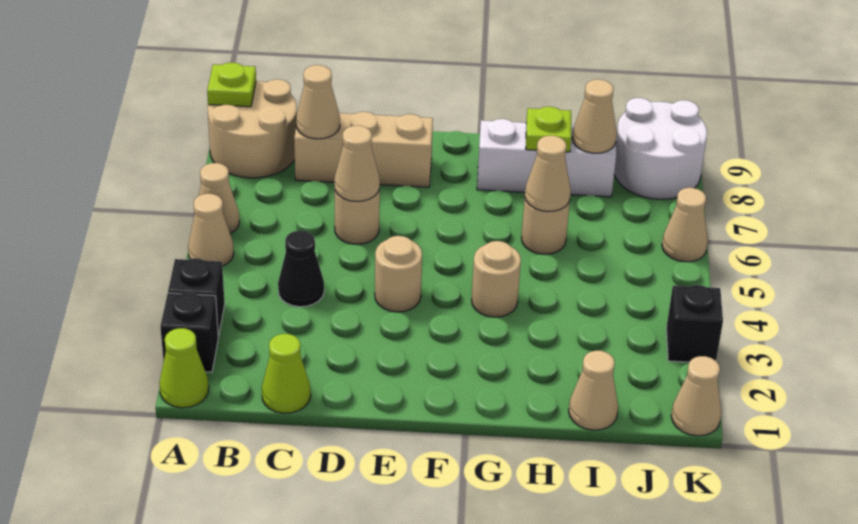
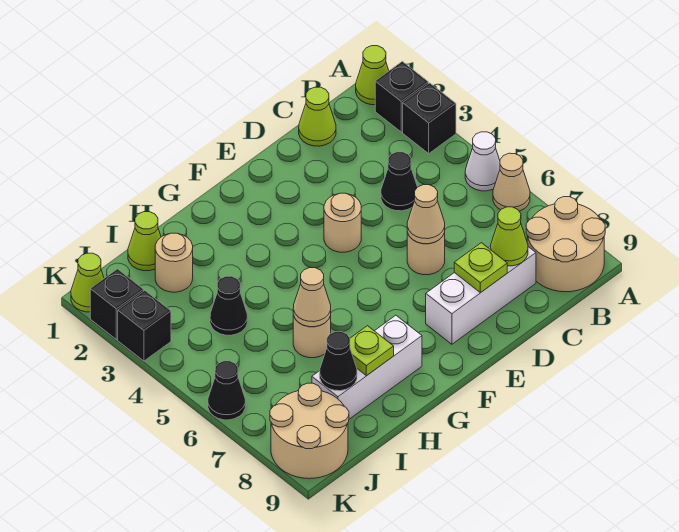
tan 1x1 cone [188,194,234,266] -> white 1x1 cone [465,132,500,191]
lime 1x1 plate [207,63,256,107] -> lime 1x1 plate moved to [454,243,507,293]
tan 1x3 brick [294,112,433,187] -> white 1x3 brick [426,246,536,344]
tan 1x1 cone [296,65,340,139] -> lime 1x1 cone [491,207,528,266]
tan 1x1 round brick [472,241,521,317] -> tan 1x1 round brick moved to [155,233,193,292]
tan 1x1 cone [569,351,618,430] -> lime 1x1 cone [128,212,161,271]
none -> black 1x1 cone [210,276,247,335]
tan 1x1 cone [572,79,617,153] -> black 1x1 cone [320,332,357,391]
white 2x2 round brick [614,98,707,199] -> tan 2x2 round brick [270,383,349,479]
tan 1x1 cone [671,356,721,436] -> lime 1x1 cone [71,253,104,312]
none -> black 1x1 brick [90,269,144,339]
tan 1x1 cone [662,188,708,262] -> black 1x1 cone [208,361,245,420]

